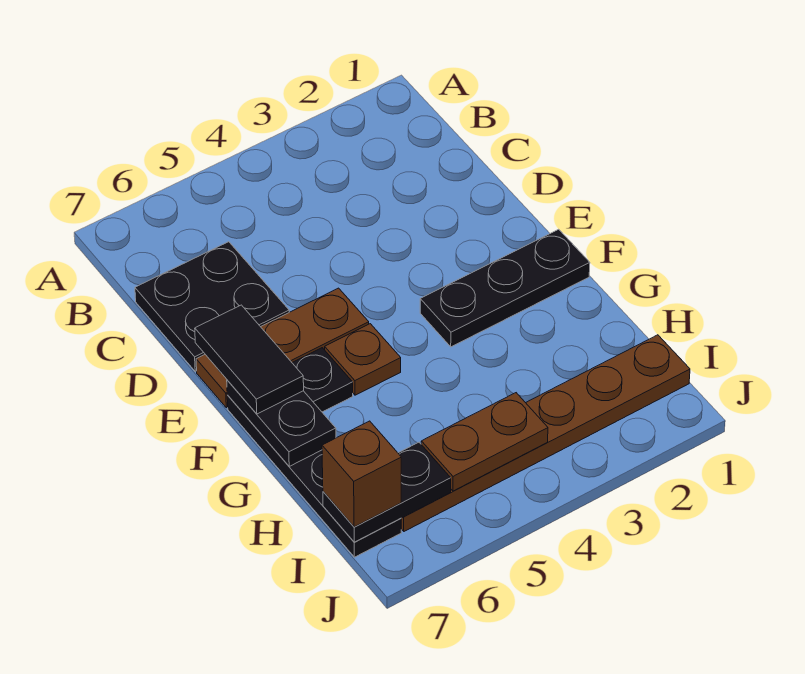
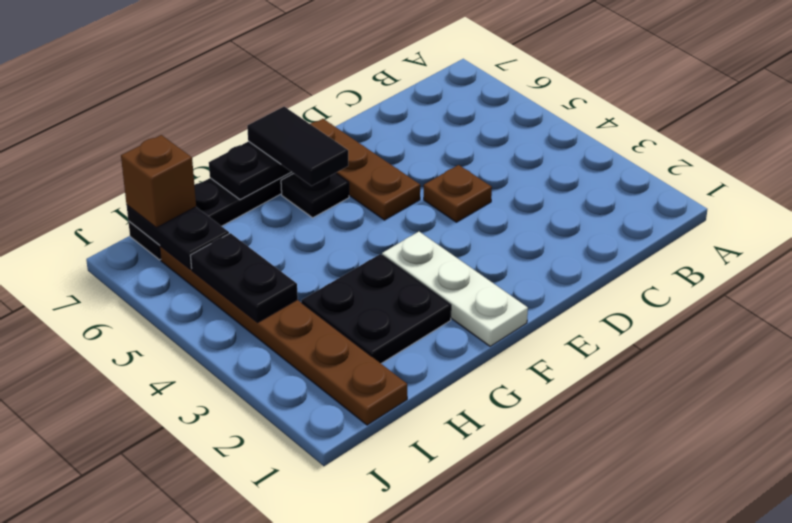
black 2x2 plate [135,242,289,371] -> black 2x2 plate moved to [301,254,451,363]
black 1x2 tile [195,305,304,414] -> black 1x2 tile turned to [247,107,348,186]
black 1x3 plate [420,229,590,347] -> white 1x3 plate [382,232,528,346]
brown 1x1 plate [325,324,401,395] -> brown 1x1 plate moved to [424,165,492,222]
brown 1x2 plate [421,393,548,491] -> black 1x2 plate [190,233,298,322]

